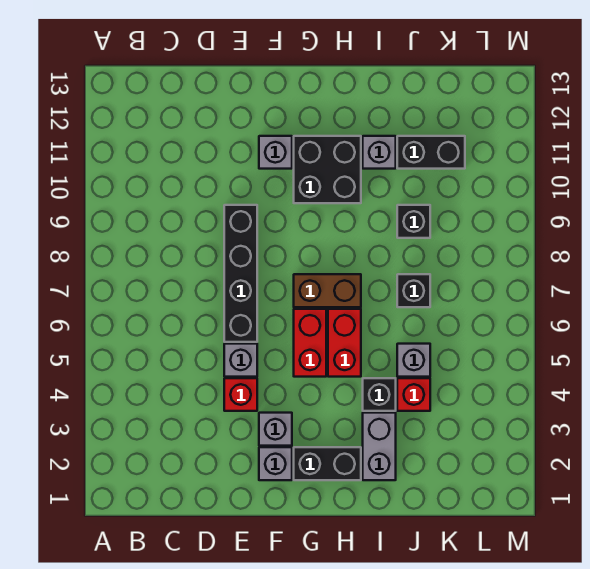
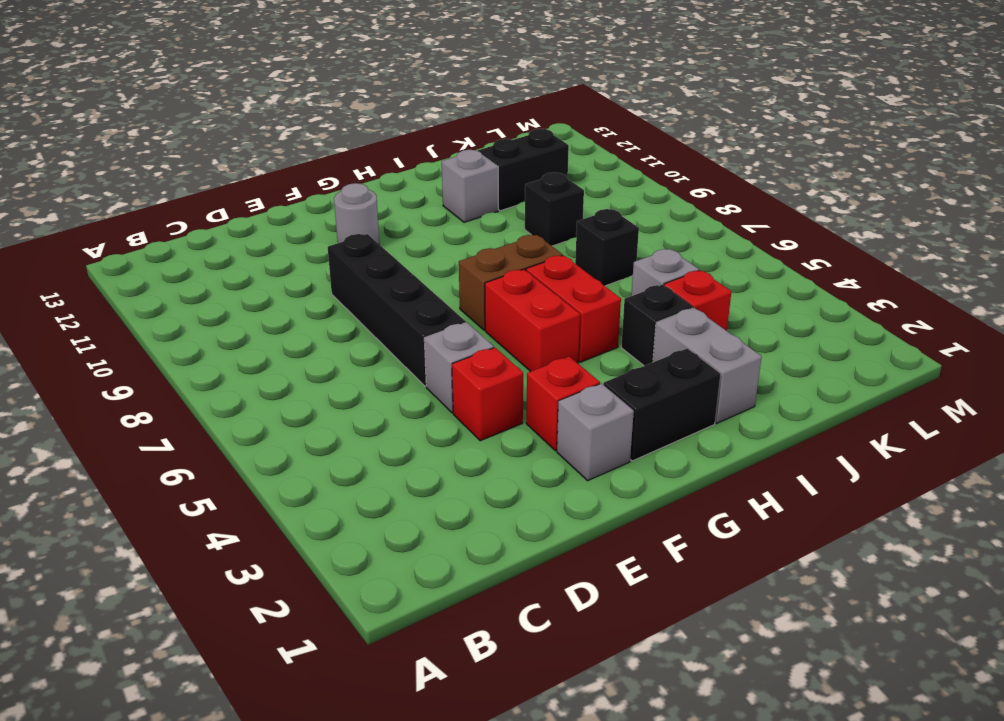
grey 1x1 brick [259,413,292,446] -> red 1x1 brick [526,356,600,451]
grey 1x1 brick [259,136,292,169] -> grey 1x1 round brick [334,183,379,244]
black 2x2 brick [294,136,361,203] -> none

